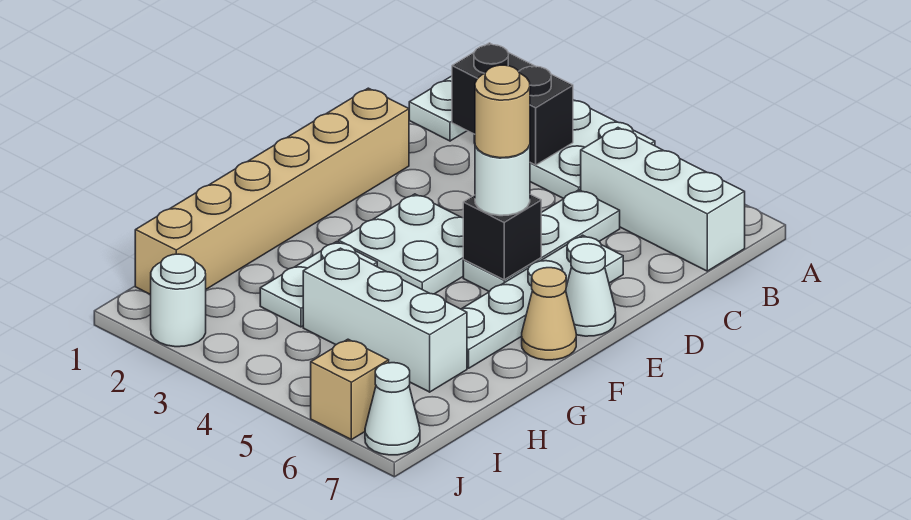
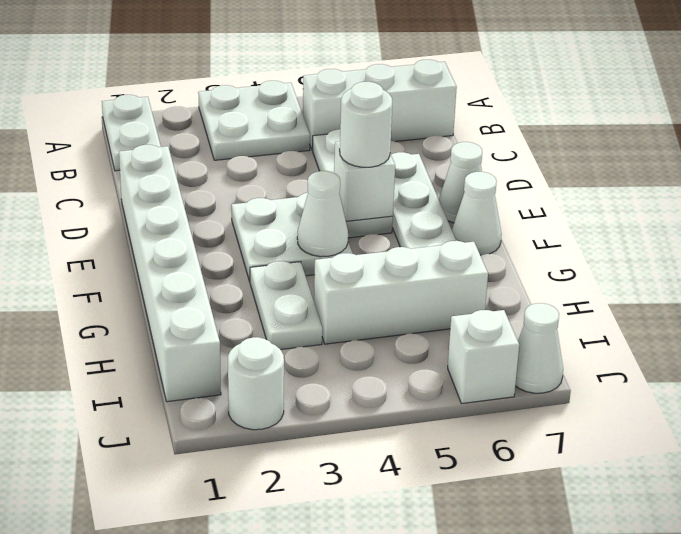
black 1x2 brick [452,43,573,165] -> none
tan 1x6 brick [135,88,409,295] -> white 1x6 brick [119,145,221,402]
black 1x1 brick [463,194,541,280] -> white 1x1 brick [334,141,395,221]
tan 1x1 round brick [475,65,530,158] -> none
none -> white 1x1 cone [297,171,348,257]
tan 1x1 cone [522,268,576,360] -> white 1x1 cone [452,172,502,255]
tan 1x1 brick [311,339,389,440] -> white 1x1 brick [448,310,519,404]

